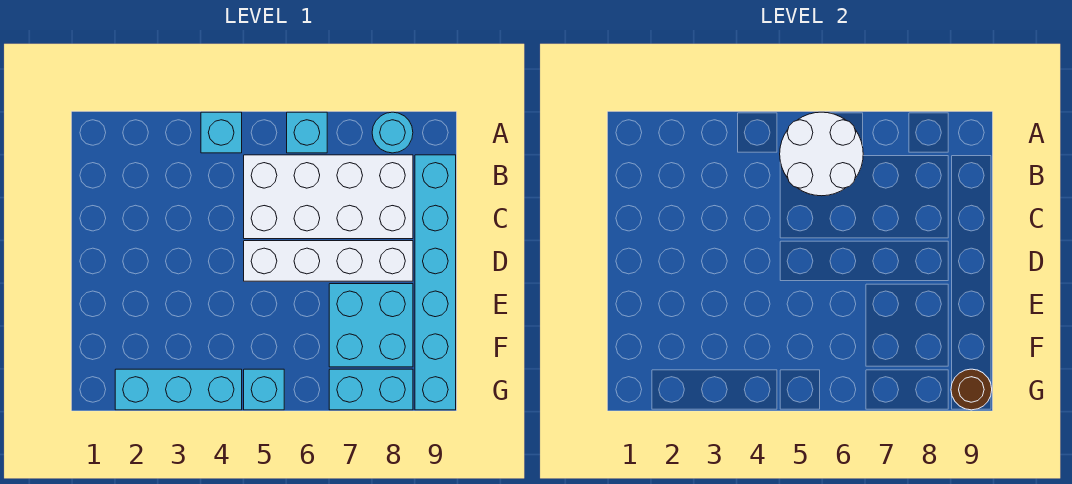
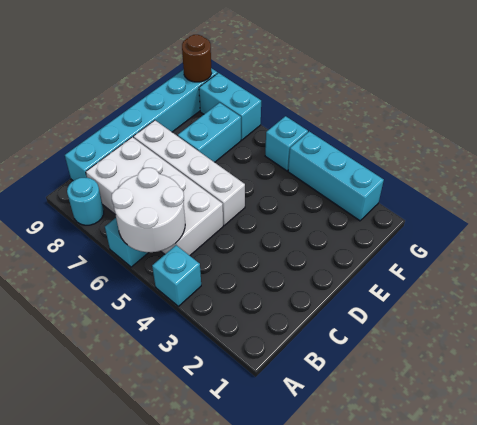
cyan 2x2 brick [329,284,413,367] -> cyan 1x2 brick [178,103,241,162]

